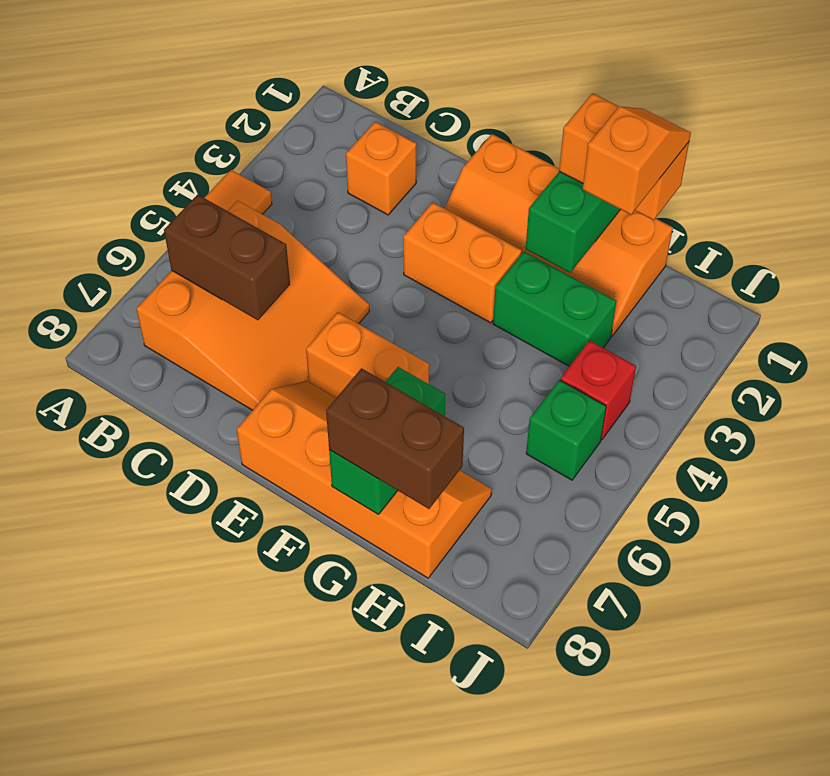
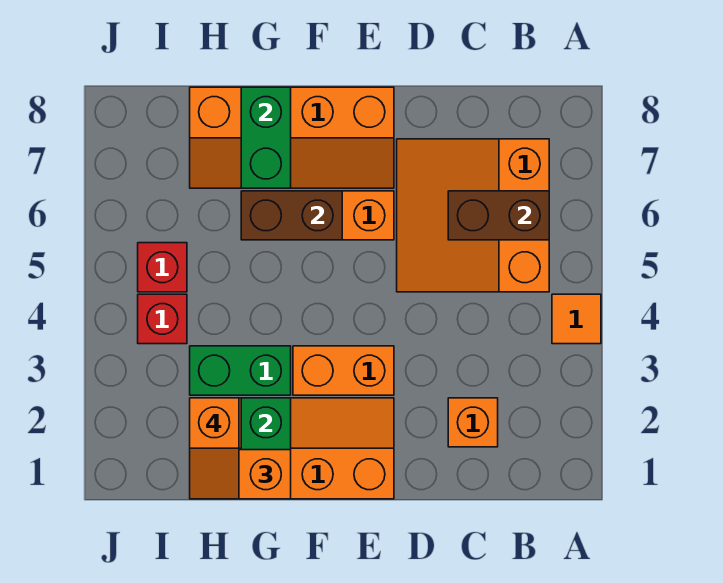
brown 1x2 brick [326,368,464,509] -> brown 1x2 brick moved to [241,191,342,240]
green 1x1 brick [526,380,606,480] -> red 1x1 brick [138,243,187,292]

